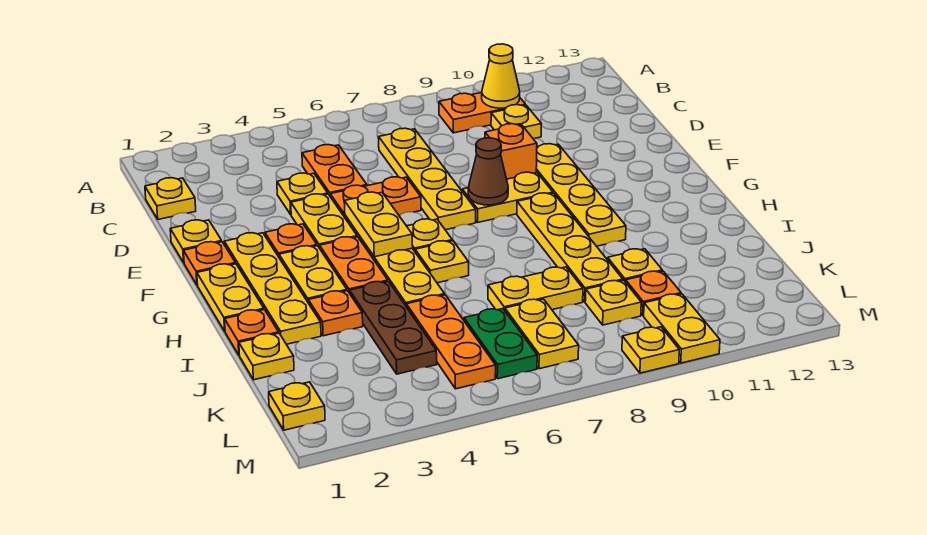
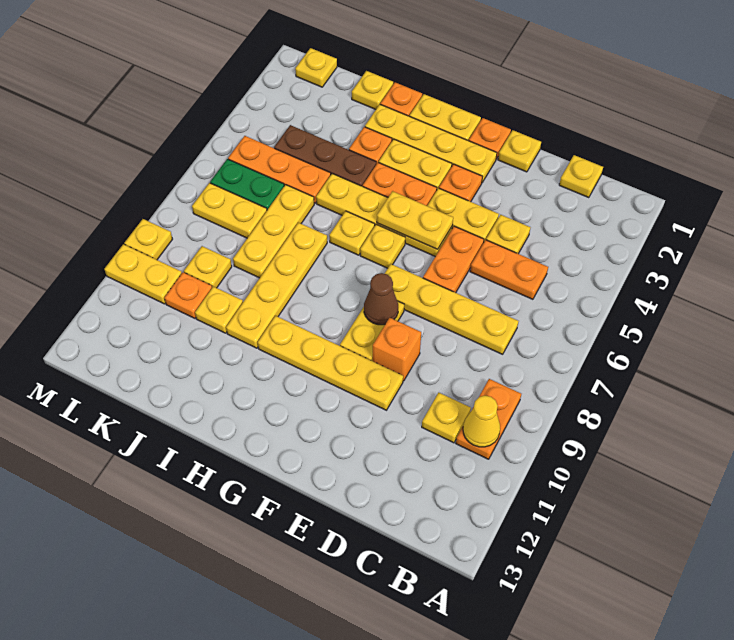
yellow 1x4 plate [517,193,623,302] -> yellow 1x4 plate turned to [226,223,327,348]
yellow 1x2 plate [488,267,583,310] -> yellow 1x3 plate [233,185,314,278]

